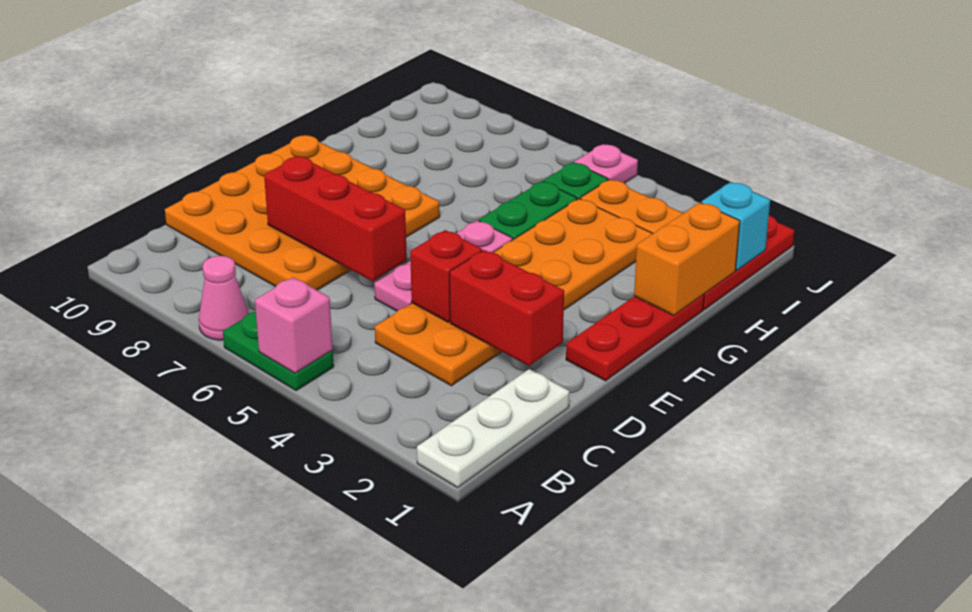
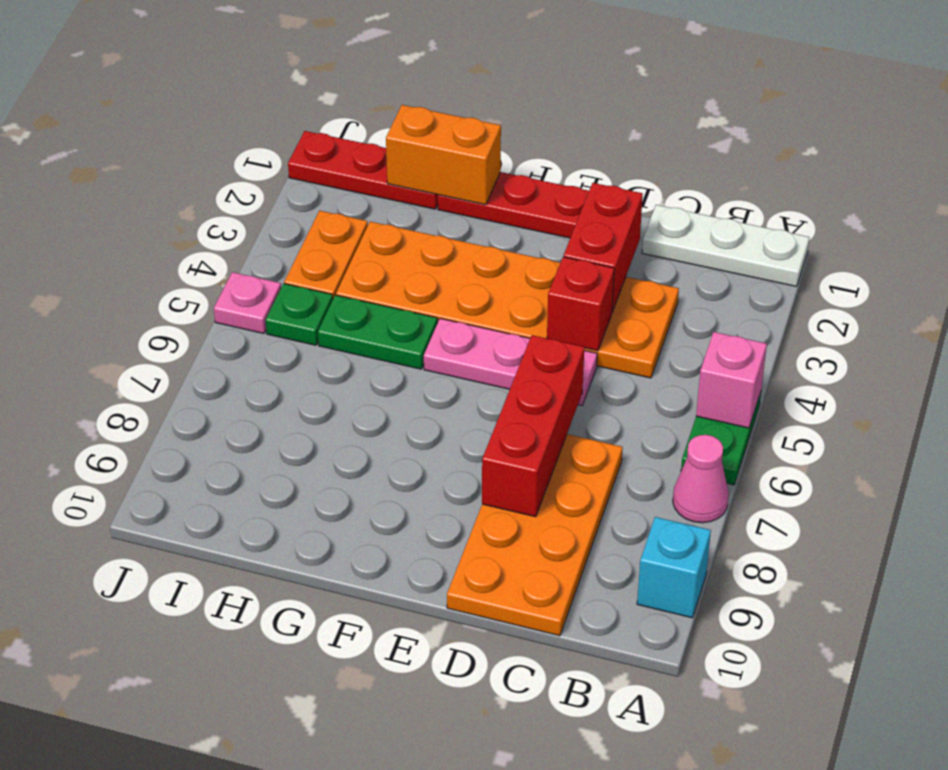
orange 4x4 plate [165,135,440,290] -> orange 2x4 plate [447,434,623,636]
cyan 1x1 brick [701,182,770,270] -> cyan 1x1 brick moved to [637,517,711,618]

